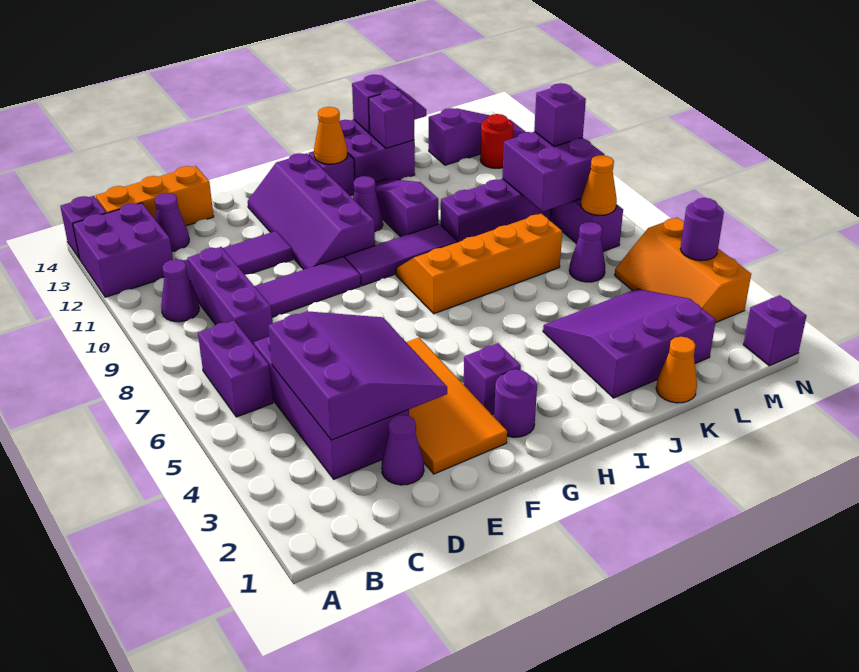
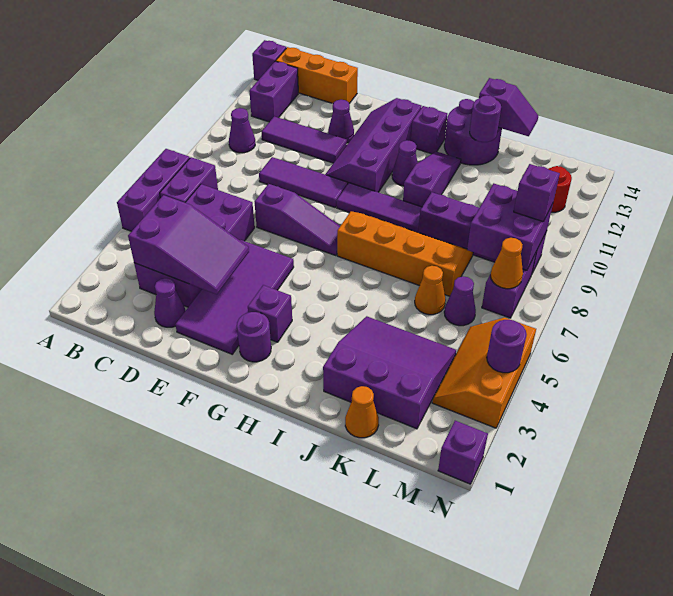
purple 2x2 brick [73,203,173,297] -> purple 1x2 brick [249,61,298,122]
purple 3x3 slope [268,311,447,440] -> purple 2x3 slope [128,195,249,294]
purple 1x3 brick [187,247,272,345] -> purple 1x3 brick moved to [117,149,190,231]
purple 1x1 cone [155,193,189,251] -> purple 1x1 cone moved to [328,100,354,143]
orange 2x4 tile [406,338,507,474] -> purple 2x4 tile [175,240,294,354]
orange 1x1 cone [314,107,348,164] -> orange 1x1 cone moved to [415,266,446,315]
purple 2x2 brick [340,120,415,182] -> purple 2x2 round brick [444,99,502,165]
purple 1x1 brick [369,89,414,148] -> purple 1x1 round brick [470,95,501,142]
purple 1x3 slope [429,108,525,165] -> purple 1x3 slope moved to [255,184,340,256]

